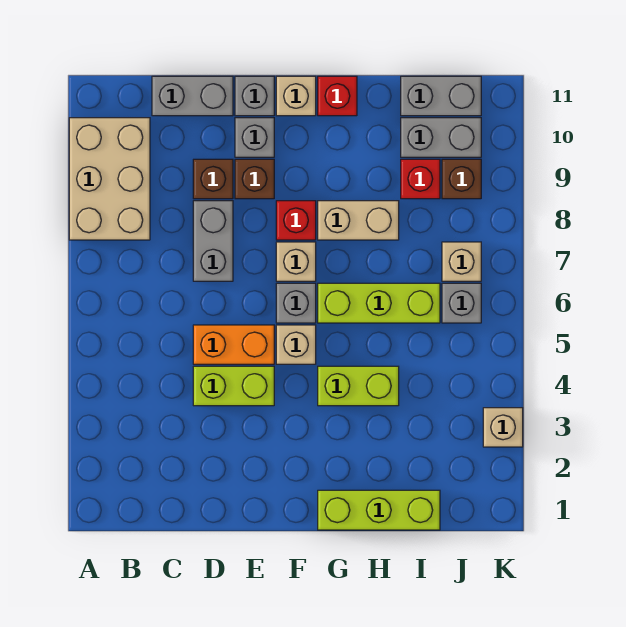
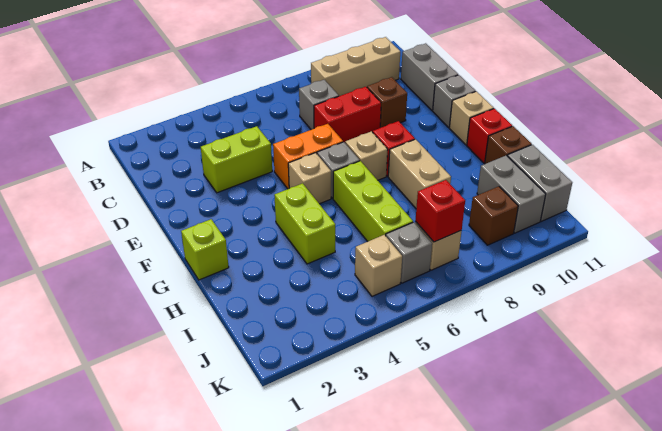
tan 2x3 brick [69,118,150,240] -> tan 1x3 brick [311,37,400,96]
lime 1x2 brick [193,366,274,406] -> lime 1x2 brick turned to [201,126,272,193]
orange 1x2 brick [193,325,274,364] -> orange 1x2 brick turned to [273,124,343,189]
grey 1x2 brick [193,201,233,281] -> red 1x2 brick [314,87,381,143]
brown 1x1 brick [235,159,274,199] -> brown 1x1 brick moved to [485,126,532,164]
grey 1x1 brick [235,118,274,157] -> grey 1x1 brick moved to [299,80,339,130]
lime 1x3 brick [318,490,440,530] -> lime 1x1 brick [181,219,229,280]
red 1x1 brick [401,159,440,199] -> red 1x1 brick moved to [415,180,465,242]
tan 1x1 brick [483,408,523,447] -> tan 1x1 brick moved to [355,235,402,296]

